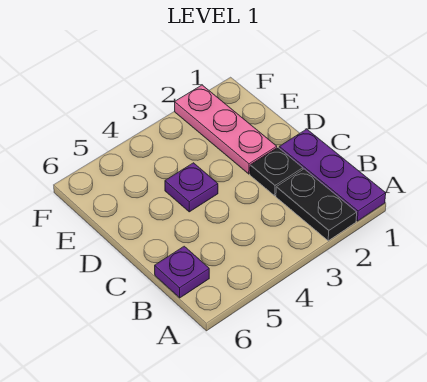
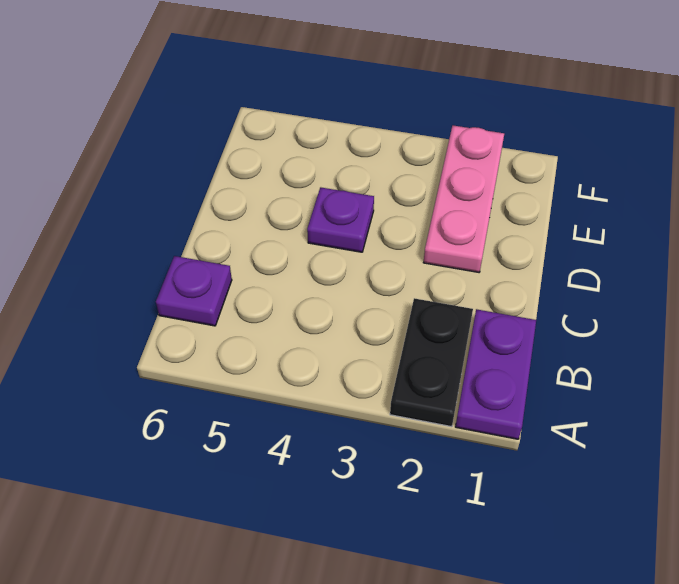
purple 1x3 plate [279,129,386,221] -> purple 1x2 plate [455,309,536,439]
black 1x1 plate [250,148,303,196] -> none

